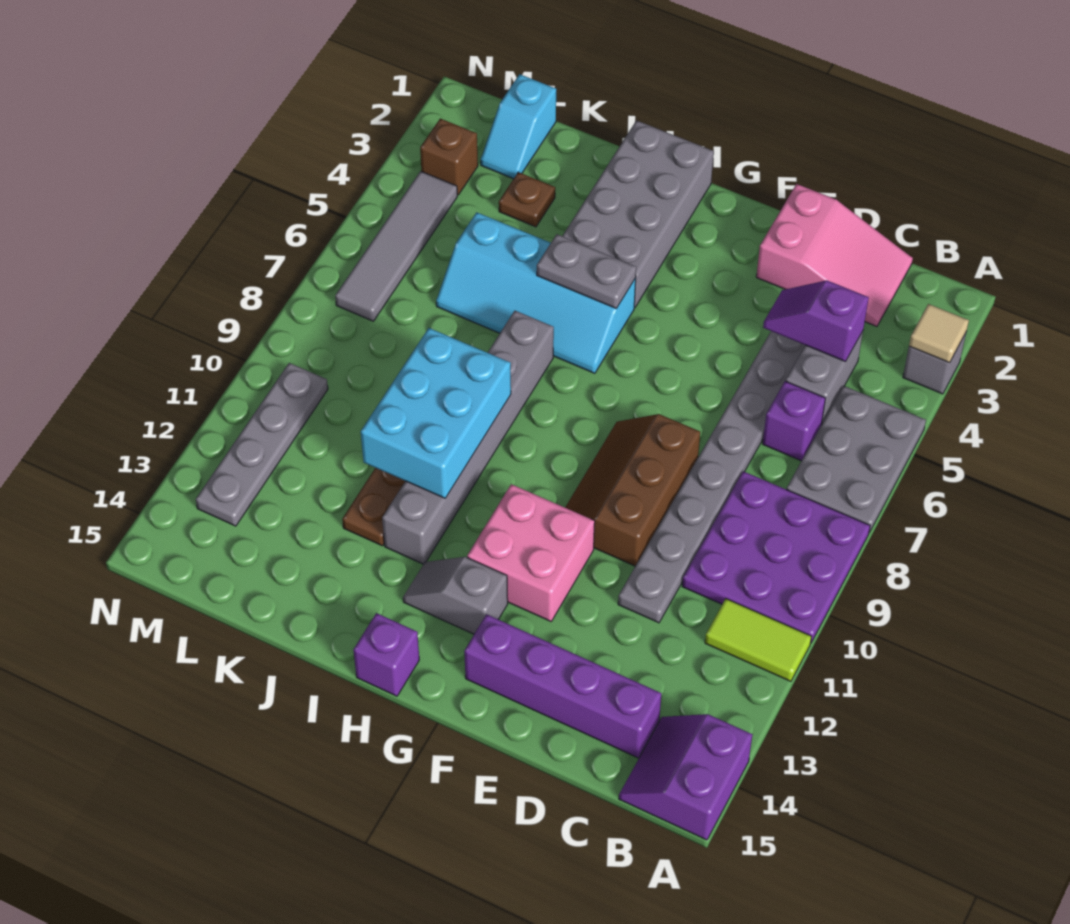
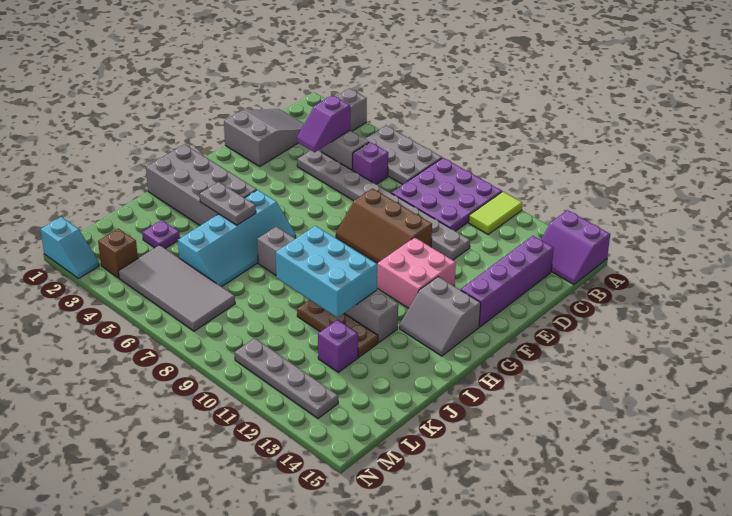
tan 1x1 tile [909,304,969,363] -> none
pink 2x3 slope [756,184,913,327] -> grey 2x3 slope [224,109,304,166]
grey 1x2 slope [403,557,508,634] -> grey 2x2 slope [400,277,481,356]
grey 1x2 plate [537,234,636,308] -> grey 1x2 plate turned to [200,182,256,225]
purple 1x1 brick [353,613,419,696] -> purple 1x1 brick moved to [318,320,358,372]
brown 1x1 plate [499,172,555,227] -> purple 1x1 plate [142,220,180,249]
cyan 1x2 slope [481,74,556,179] -> cyan 1x2 slope moved to [40,217,99,278]
grey 1x4 tile [335,171,457,321] -> grey 2x4 tile [118,245,235,331]

